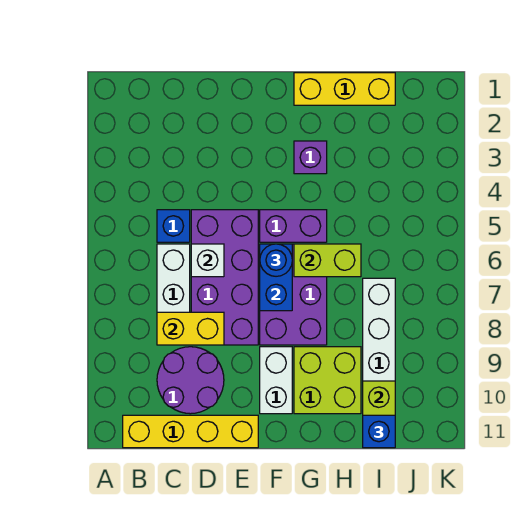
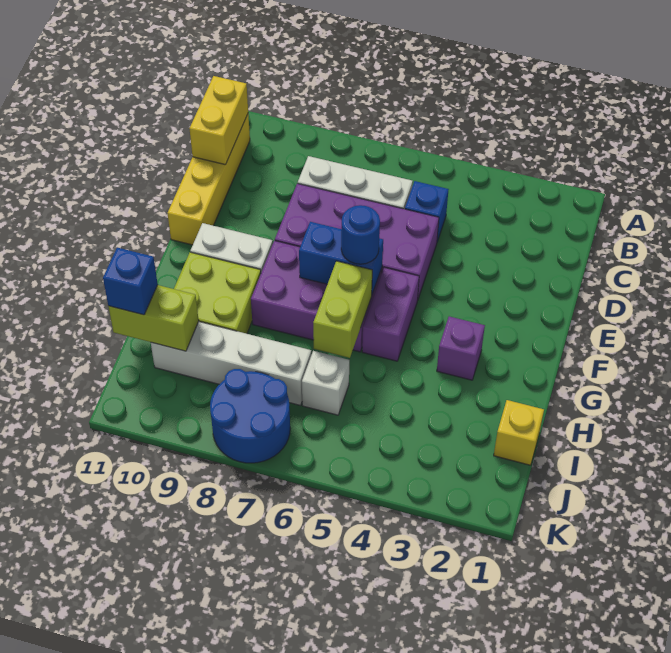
yellow 1x2 brick [157,312,224,345] -> yellow 1x2 brick moved to [189,76,248,165]
purple 2x2 round brick [157,347,224,414] -> none
white 1x1 brick [191,244,224,277] -> white 1x1 brick moved to [302,351,349,415]
yellow 1x3 brick [294,73,395,105] -> yellow 1x1 brick [494,400,544,465]
none -> blue 2x2 round brick [210,369,290,463]

